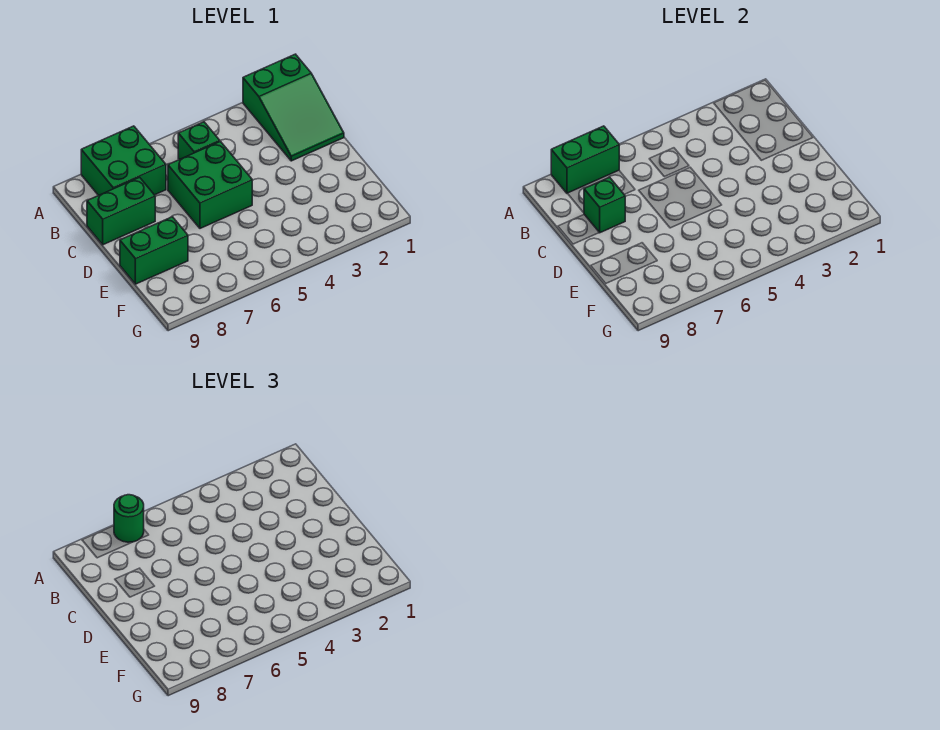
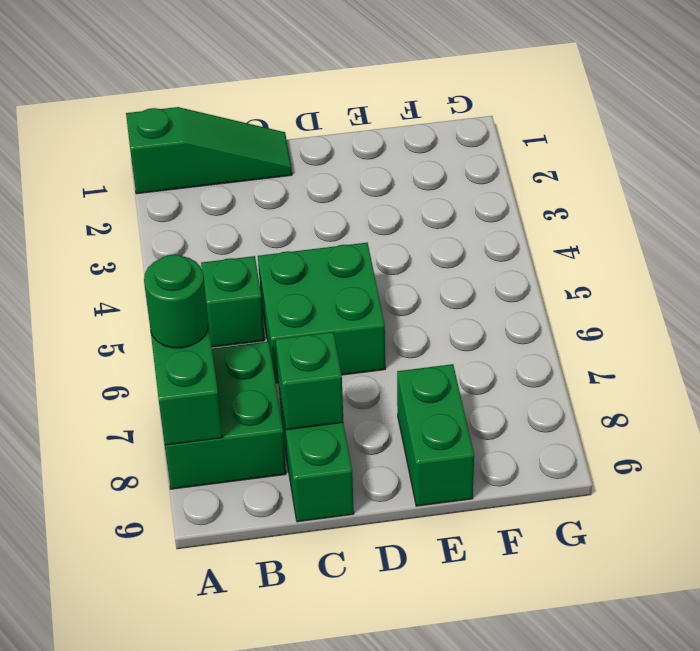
green 2x3 slope [243,54,344,161] -> green 1x3 slope [126,107,292,194]

